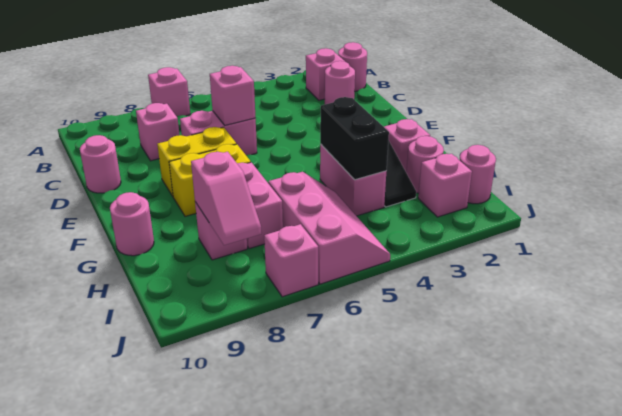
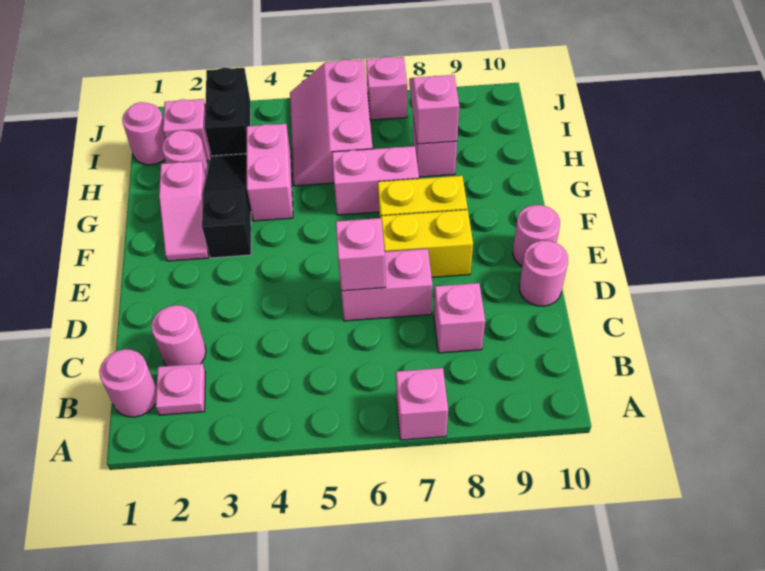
pink 1x1 brick [306,48,345,100] -> pink 1x1 plate [156,363,206,415]
black 1x2 brick [320,97,389,180] -> black 1x2 brick moved to [205,68,251,156]
pink 1x2 brick [237,162,283,249] -> pink 1x2 brick turned to [332,146,419,215]
pink 1x1 round brick [110,192,154,256] -> pink 1x1 round brick moved to [513,205,560,266]

